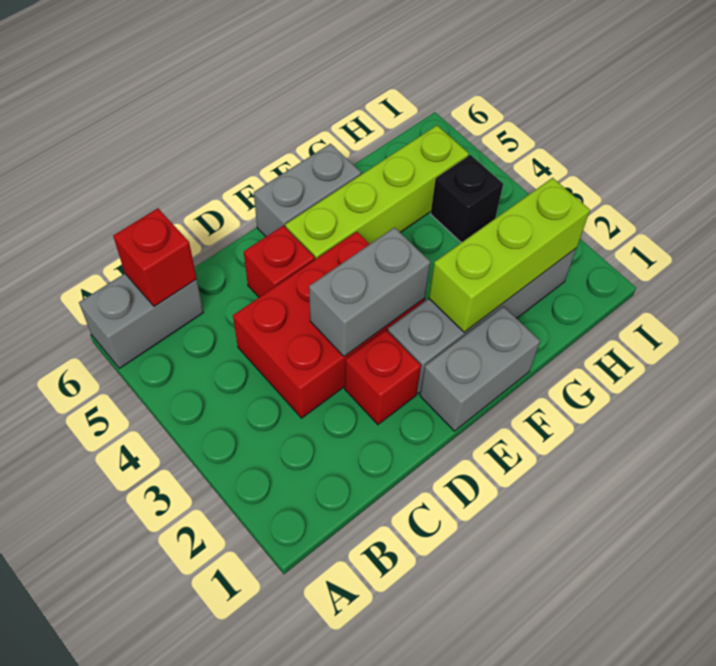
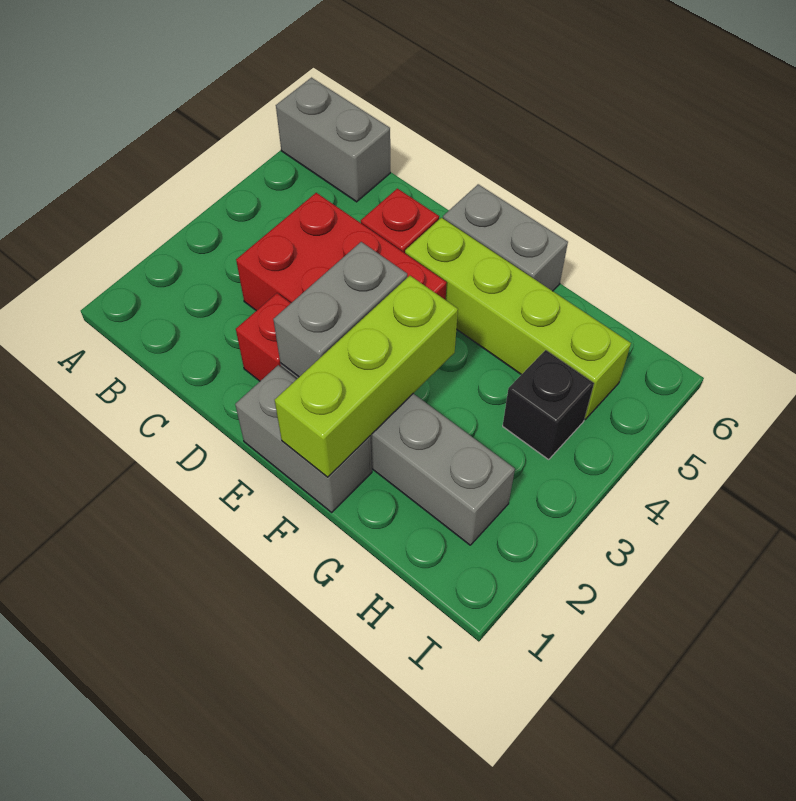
red 1x1 brick [113,208,197,306] -> none
grey 1x2 brick [309,228,430,356] -> grey 1x2 brick turned to [273,242,407,377]
lime 1x3 brick [429,178,590,332] -> lime 1x3 brick turned to [275,276,458,477]

